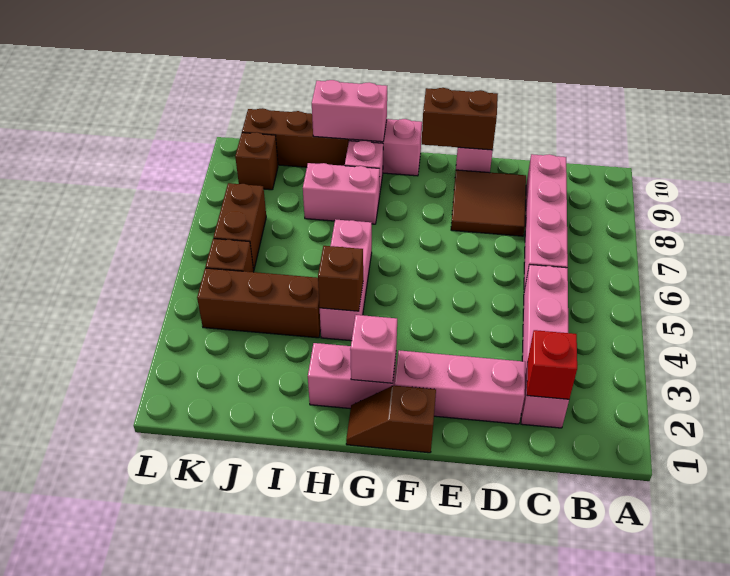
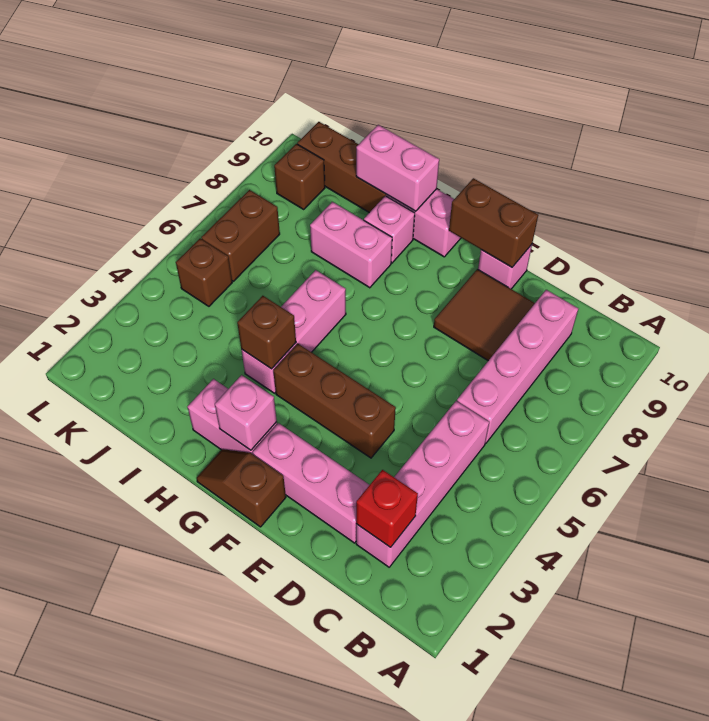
brown 1x3 brick [197,268,321,338] -> brown 1x3 brick moved to [273,344,396,458]

